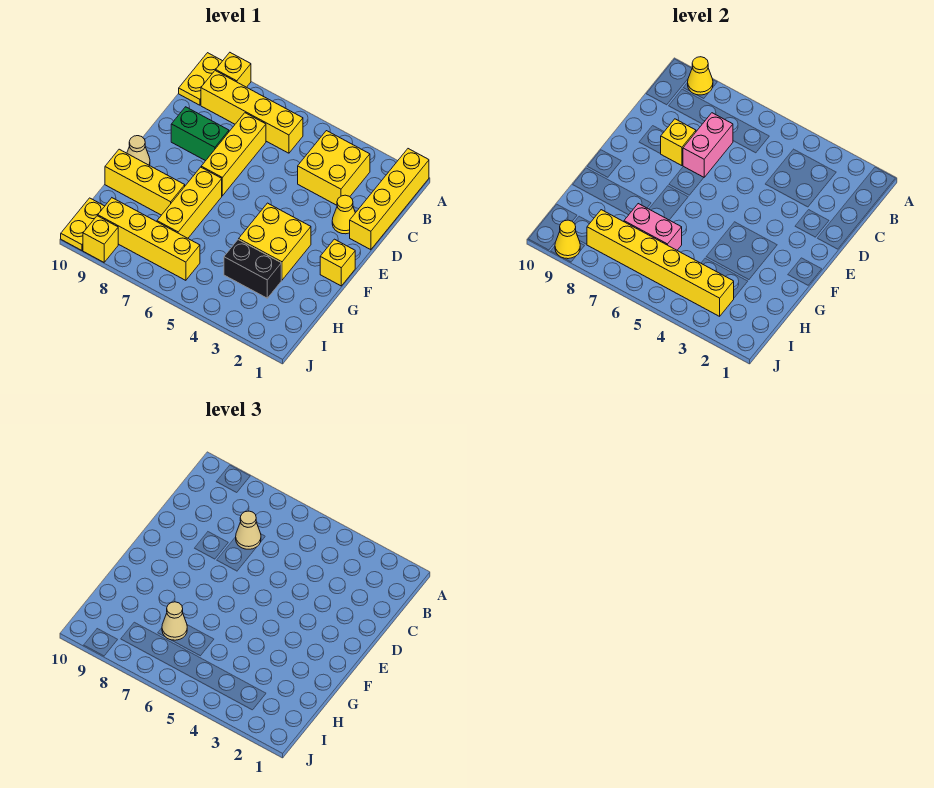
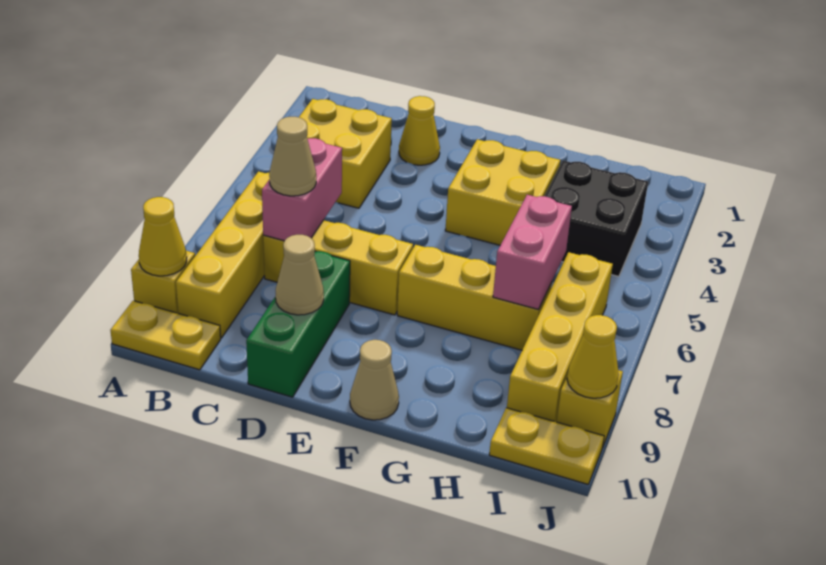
yellow 1x4 brick [350,149,429,250] -> none
pink 1x2 brick [683,113,733,177] -> pink 1x2 brick turned to [262,138,342,241]
green 1x2 brick [171,107,229,161] -> green 1x3 brick [246,251,350,397]
yellow 1x1 brick [661,119,696,166] -> none
yellow 1x1 brick [320,239,355,286] -> none
yellow 1x3 brick [105,149,185,215] -> none
black 1x2 brick [224,240,281,298] -> black 2x2 brick [545,161,648,276]
tan 1x1 cone [162,602,187,640] -> tan 1x1 cone moved to [276,235,324,315]
yellow 1x6 brick [587,210,734,316] -> none

